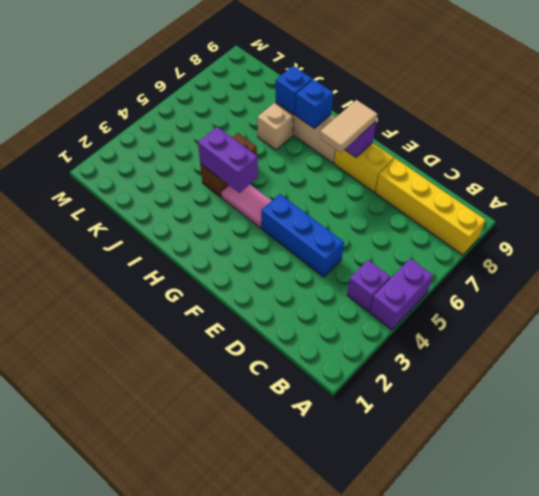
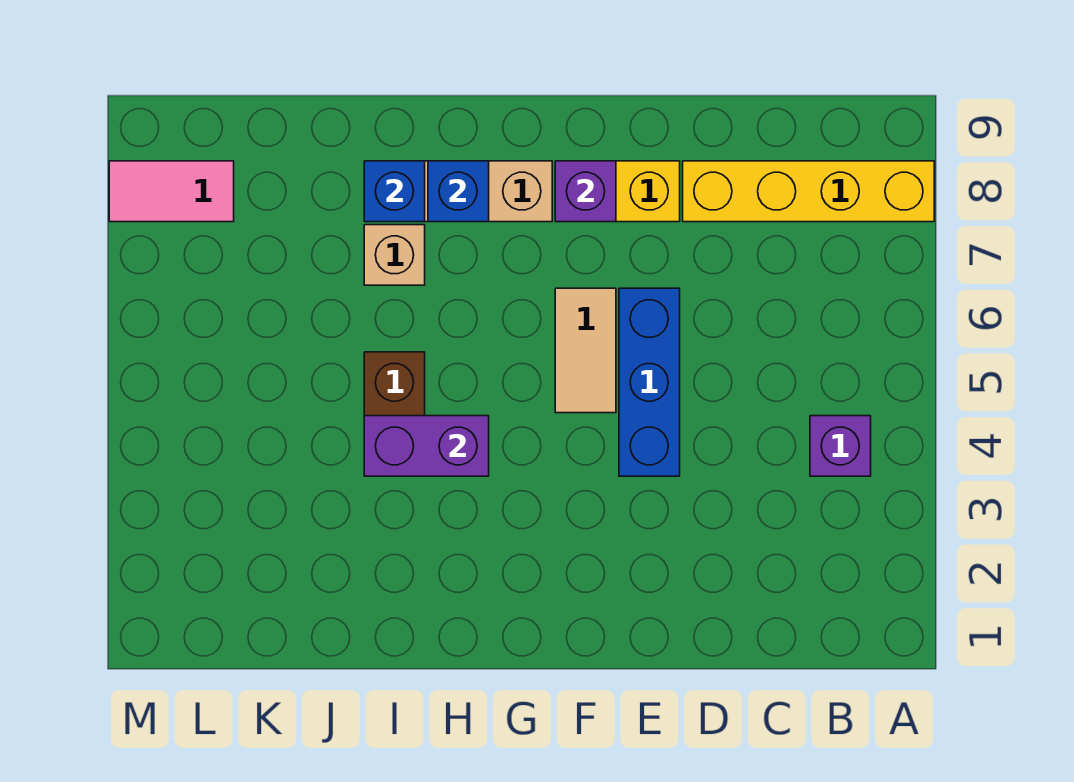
purple 1x2 brick [370,259,433,330] -> none
blue 1x3 brick [261,194,344,277] -> blue 1x3 brick turned to [619,288,680,476]
tan 1x2 tile [320,100,377,153] -> tan 1x2 tile moved to [555,288,616,413]
pink 1x2 tile [221,185,271,228] -> pink 1x2 tile moved to [109,161,234,222]

